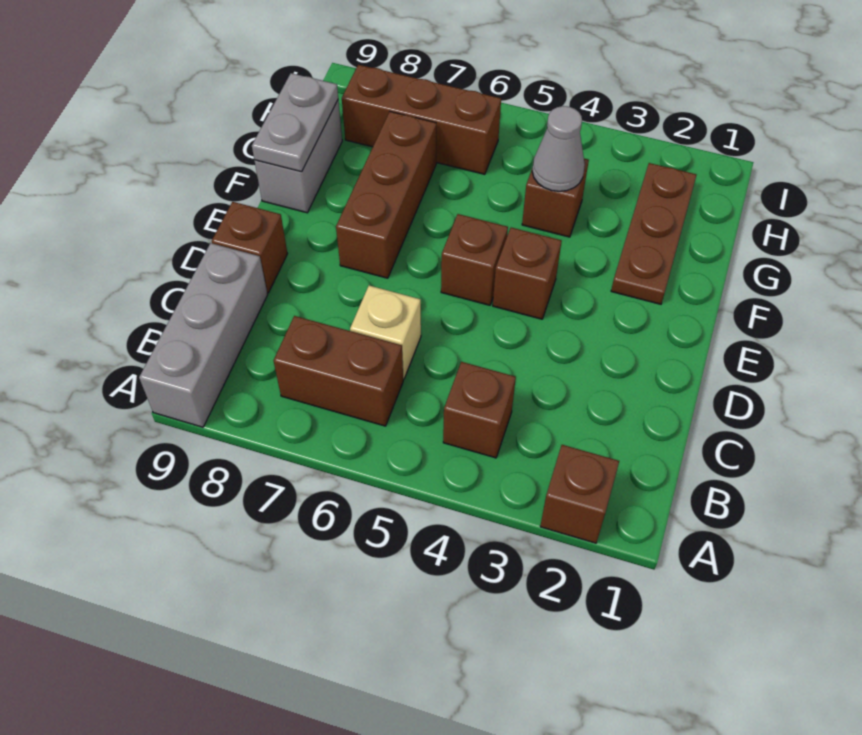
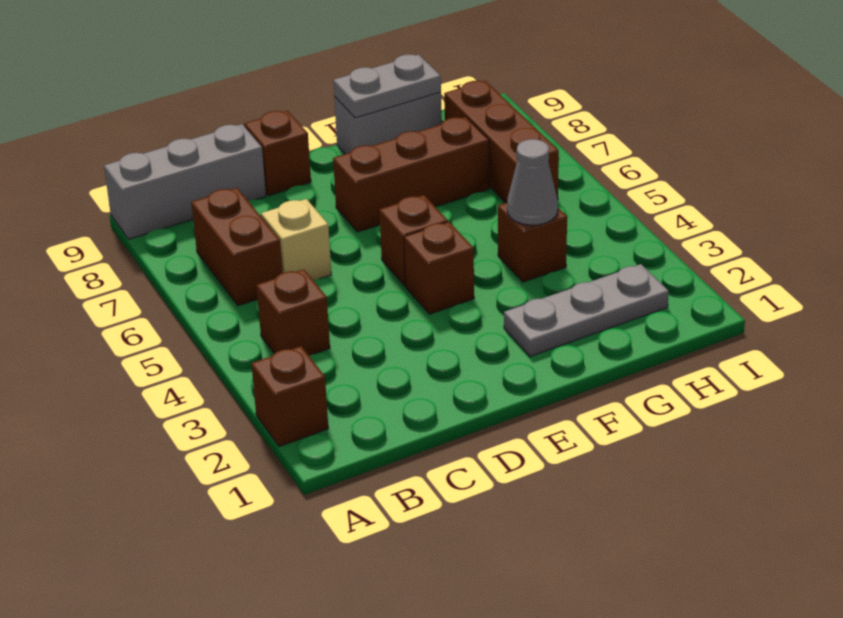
brown 1x3 plate [611,163,696,304] -> grey 1x3 plate [504,264,669,357]

